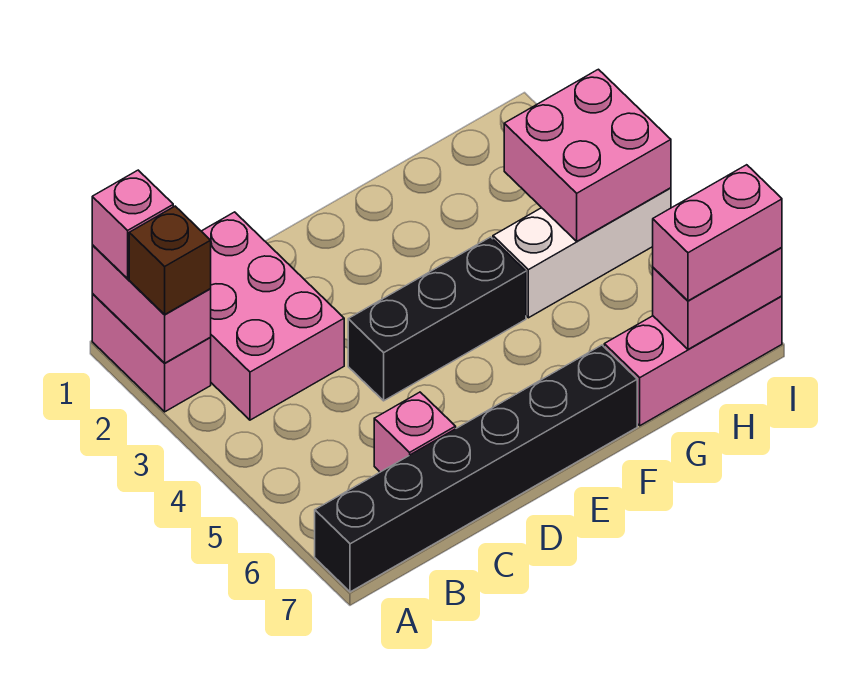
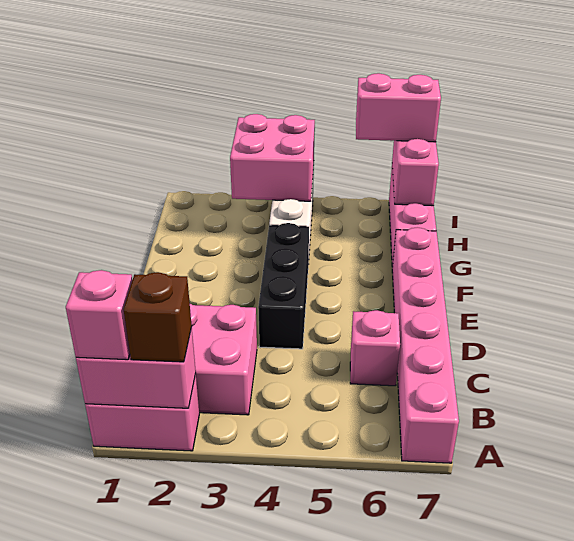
black 1x6 brick [315,345,637,592] -> pink 1x6 brick [392,227,459,463]
pink 1x2 brick [653,165,782,301] -> pink 1x2 brick turned to [356,73,441,142]

